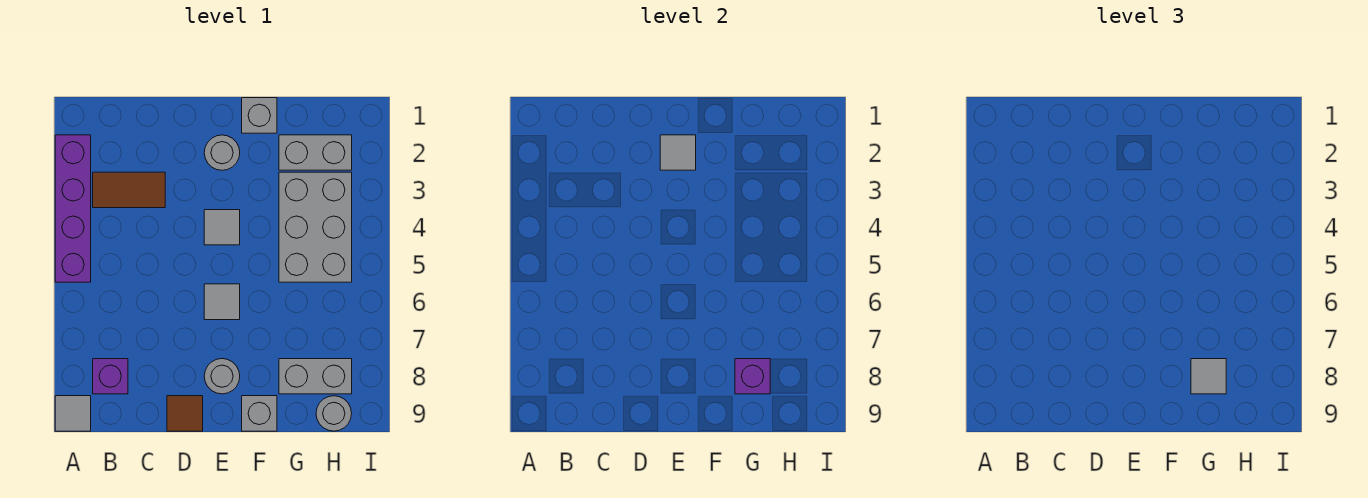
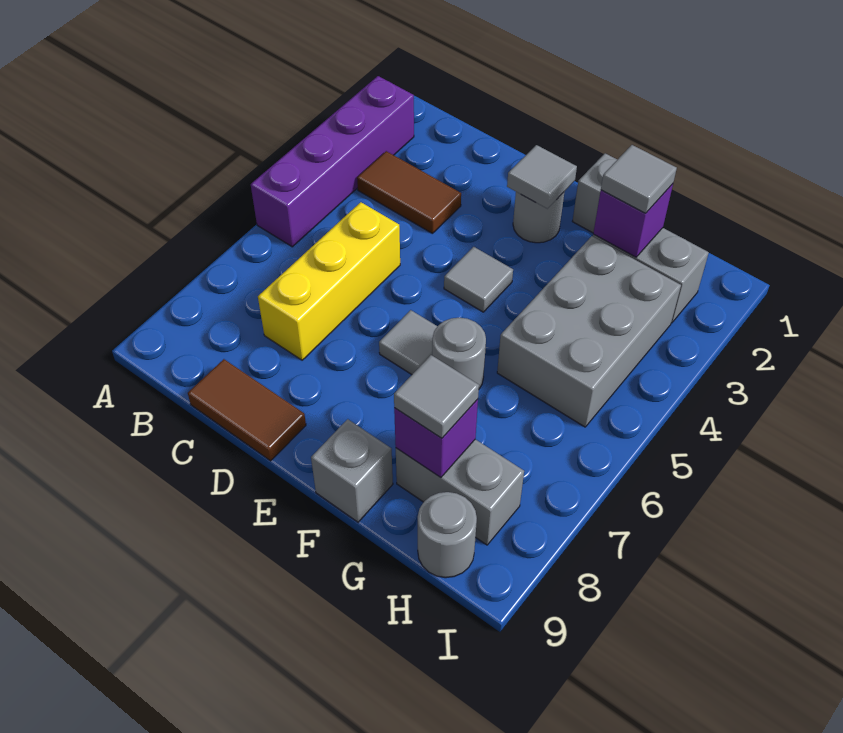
grey 1x1 tile [55,396,91,431] -> grey 1x1 tile moved to [601,145,677,213]
purple 1x1 brick [93,359,128,394] -> purple 1x1 brick moved to [593,184,673,257]
none -> yellow 1x3 brick [258,202,400,360]
brown 1x1 tile [167,396,203,431] -> brown 1x2 tile [188,359,306,461]
grey 1x1 round brick [204,359,240,394] -> grey 1x1 round brick moved to [432,318,486,389]

